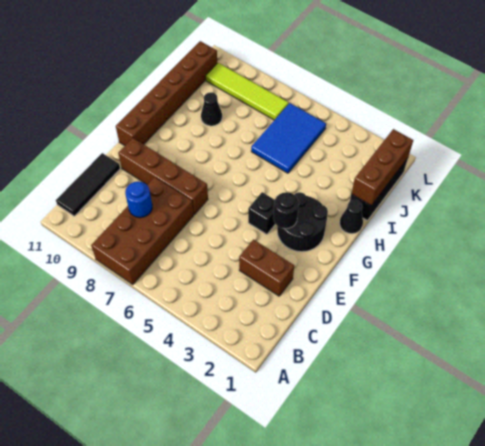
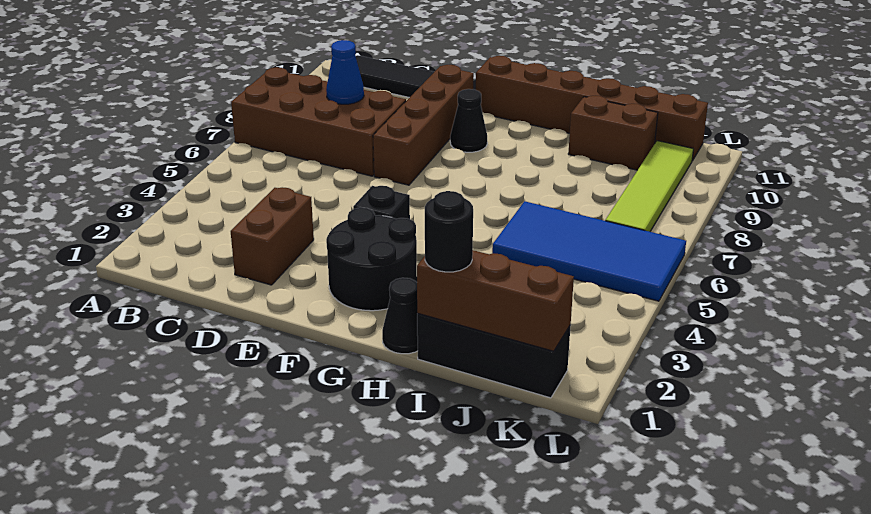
blue 1x1 round brick [125,181,152,218] -> blue 1x1 cone [326,40,364,104]
black 1x1 round brick [273,192,299,229] -> black 1x1 round brick moved to [425,191,473,272]
blue 2x3 tile [251,103,326,173] -> blue 2x4 tile [492,201,686,301]
black 1x1 cone [201,92,222,126] -> black 1x1 cone moved to [450,89,487,152]
none -> brown 1x2 brick [568,96,658,170]

